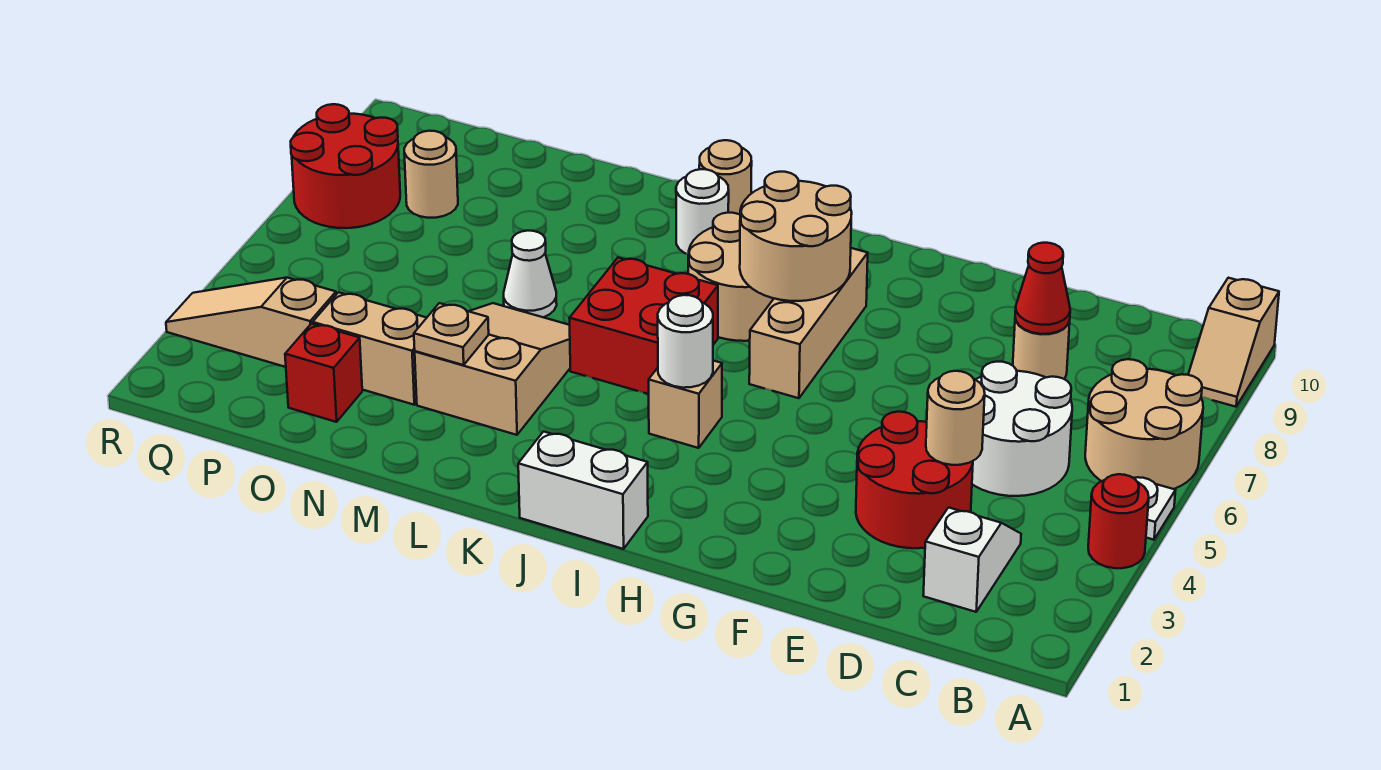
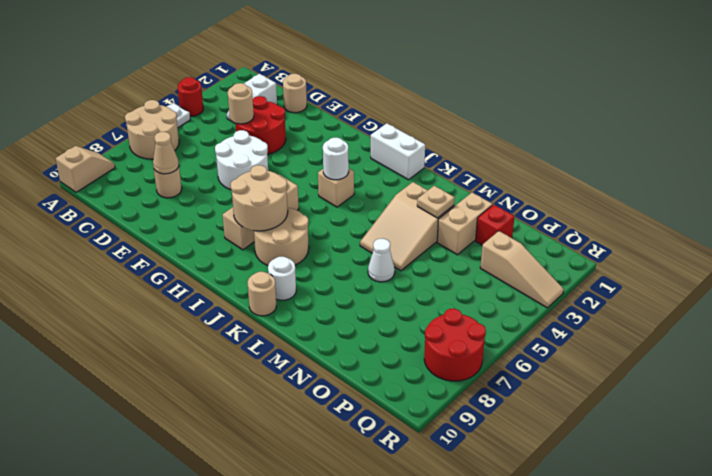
white 2x2 round brick [972,362,1072,496] -> white 2x2 round brick moved to [215,130,268,190]
red 1x1 cone [1015,243,1070,334] -> tan 1x1 cone [153,132,179,174]
red 2x2 brick [570,257,718,394] -> none
tan 1x2 brick [313,292,426,405] -> tan 1x2 brick turned to [437,193,492,255]
tan 1x1 round brick [404,131,458,218] -> tan 1x1 round brick moved to [283,74,307,113]

